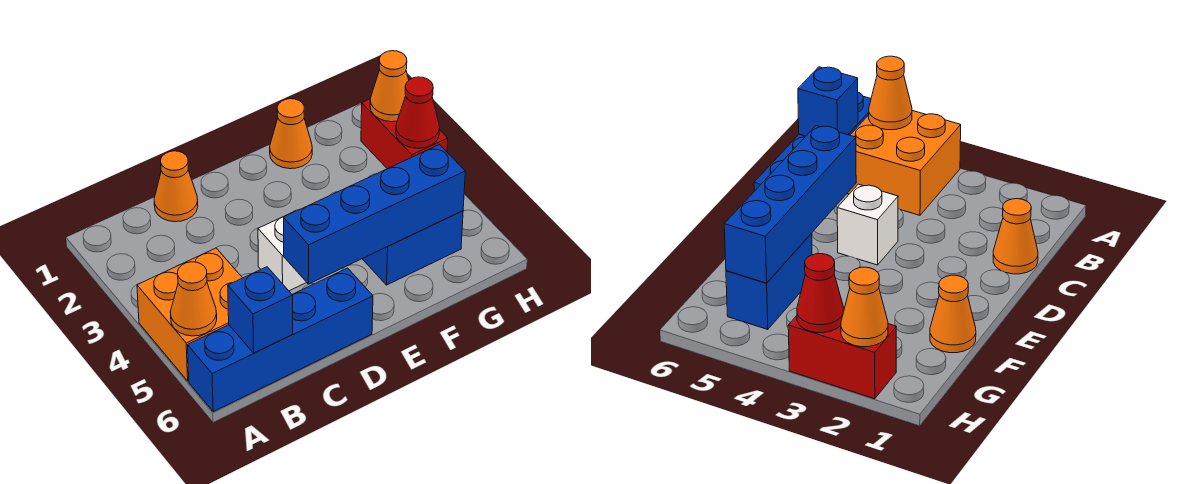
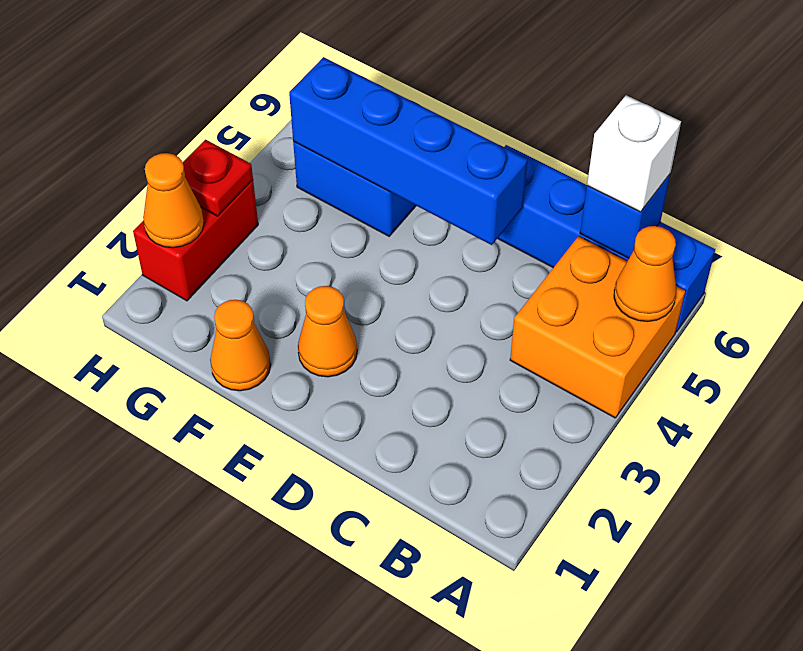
orange 1x1 cone [154,151,198,222] -> orange 1x1 cone moved to [298,286,357,377]
white 1x1 brick [258,211,307,291] -> white 1x1 brick moved to [587,95,681,212]
red 1x1 cone [396,77,440,148] -> red 1x1 plate [183,140,253,216]

